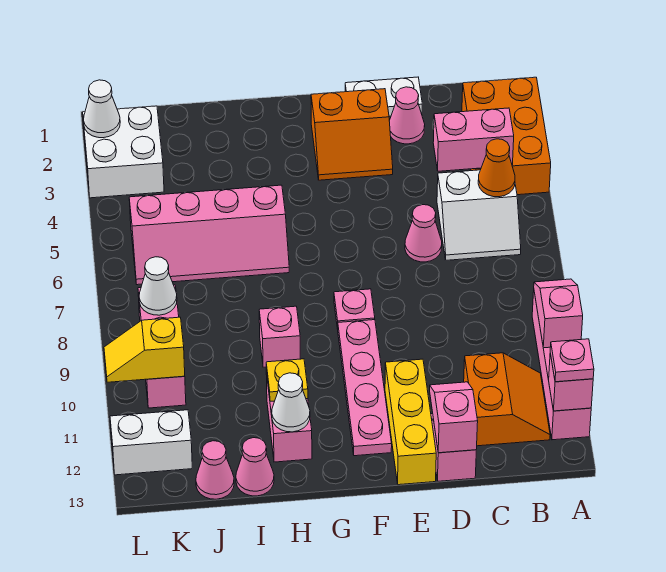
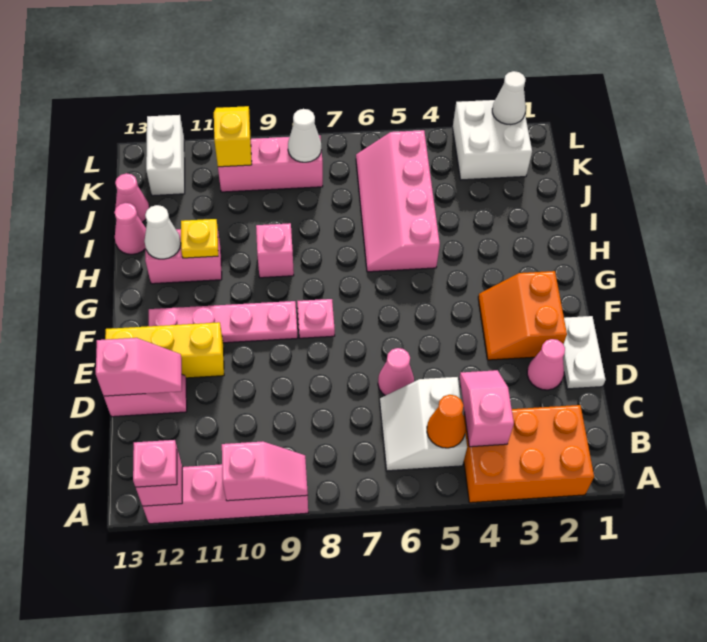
pink 1x2 brick [433,108,514,171] -> pink 1x2 slope [460,370,514,447]
orange 2x2 slope [464,353,550,446] -> none

